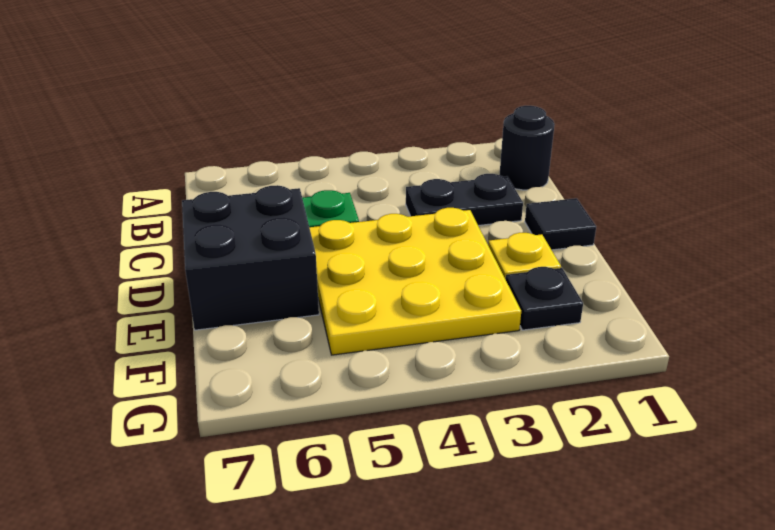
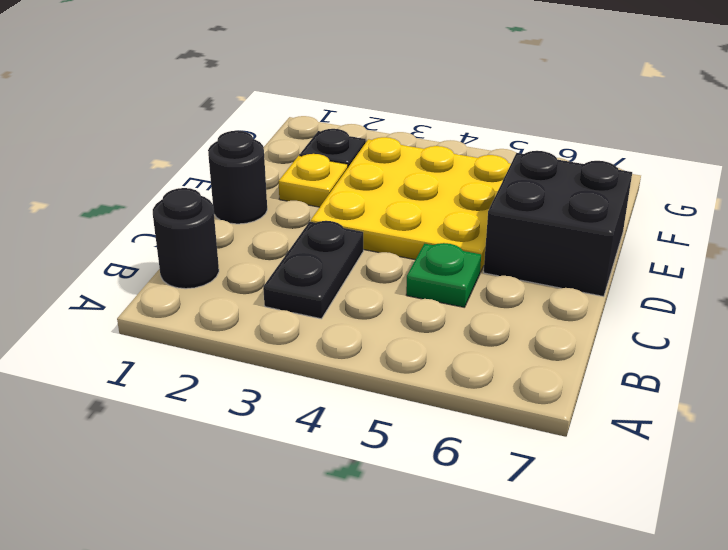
black 1x2 plate [406,174,523,226] -> black 1x2 plate turned to [263,221,363,319]
black 1x1 tile [525,198,596,250] -> black 1x1 round brick [208,131,267,224]

